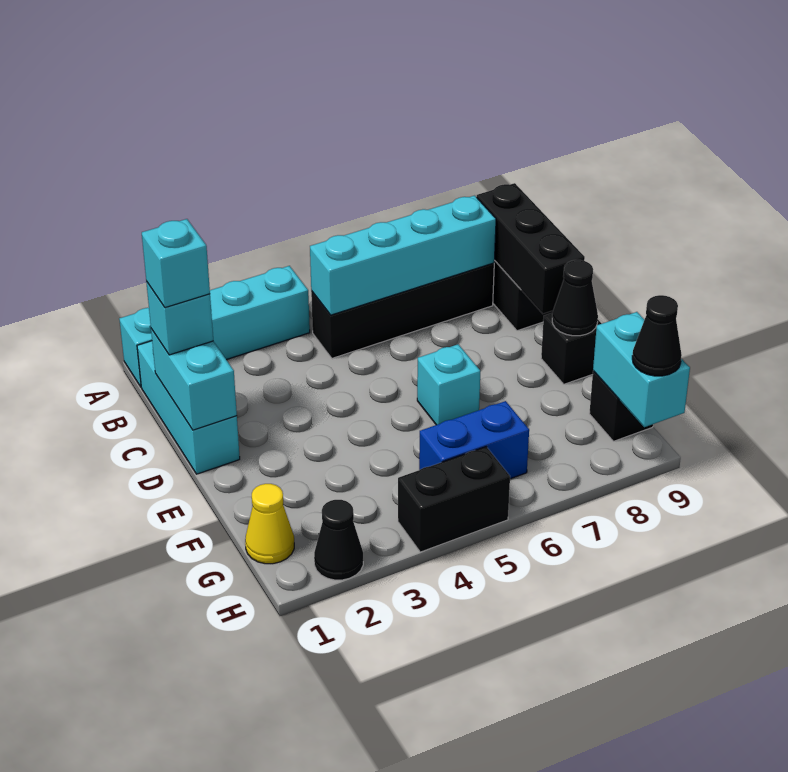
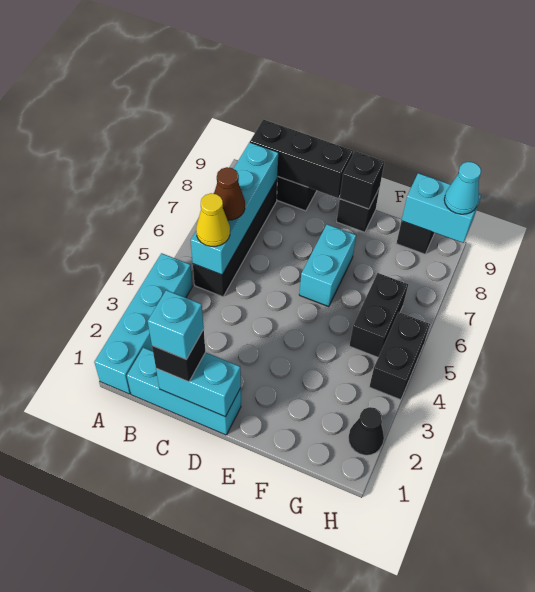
none -> brown 1x1 cone [214,167,245,220]
cyan 1x1 brick [146,282,213,355] -> black 1x1 brick [152,330,205,382]
cyan 1x1 brick [417,344,480,425] -> cyan 1x2 brick [299,224,356,307]
black 1x1 cone [552,260,598,336] -> black 1x1 brick [340,151,384,209]
yellow 1x1 cone [245,484,294,564] -> yellow 1x1 cone moved to [196,193,230,247]
blue 1x2 brick [419,401,529,479] -> black 1x2 brick [349,273,408,357]
black 1x1 cone [632,295,682,376] -> cyan 1x1 cone [444,162,481,214]

